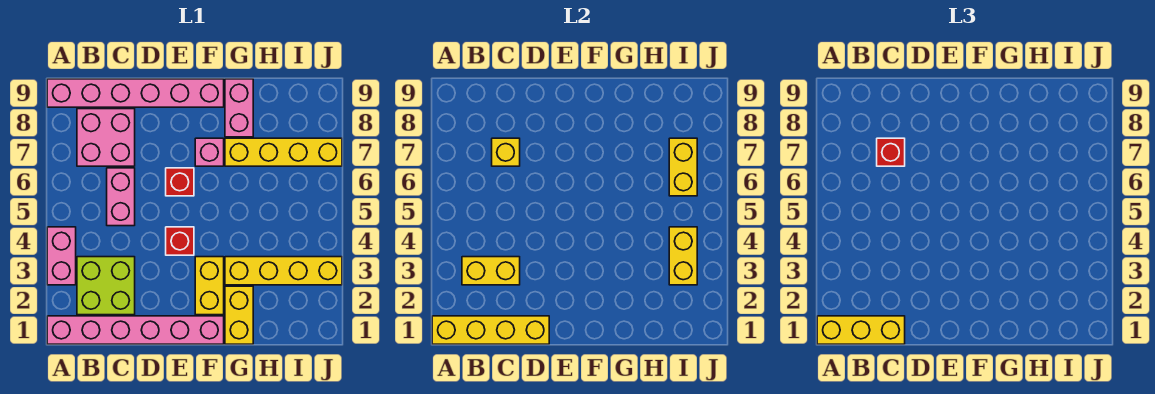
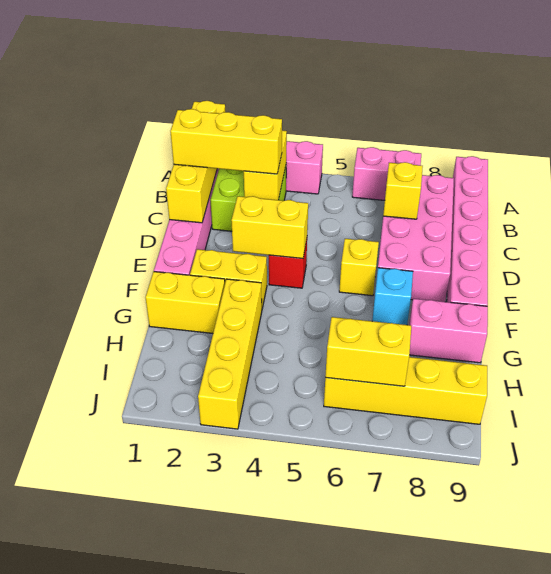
yellow 1x3 brick [817,316,905,344] -> yellow 1x3 brick turned to [170,109,282,174]
pink 2x2 brick [77,109,135,166] -> pink 2x4 brick [378,175,454,302]
pink 1x2 brick [107,168,135,226] -> pink 1x2 brick moved to [352,147,421,200]
red 1x1 brick [877,138,905,166] -> none
red 1x1 brick [166,168,194,196] -> yellow 1x1 brick [339,239,379,296]
pink 1x1 brick [195,138,224,166] -> cyan 1x1 brick [372,268,413,325]
yellow 1x4 brick [225,138,342,166] -> yellow 1x4 brick turned to [324,357,487,424]
yellow 1x2 brick [669,227,697,285] -> yellow 1x2 brick moved to [231,196,308,258]

